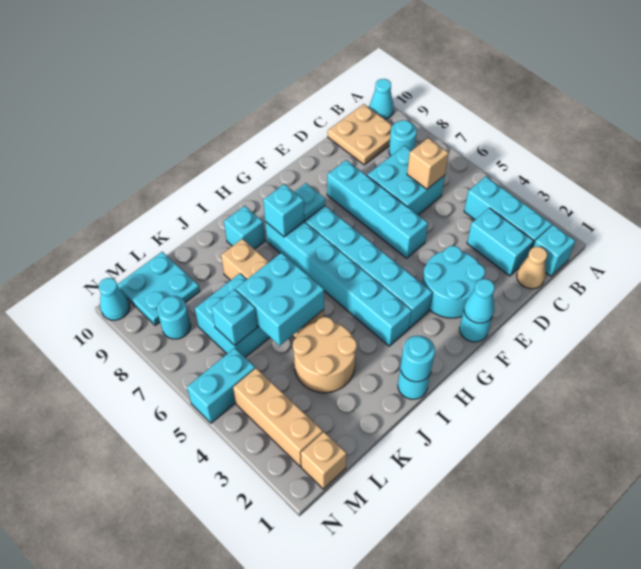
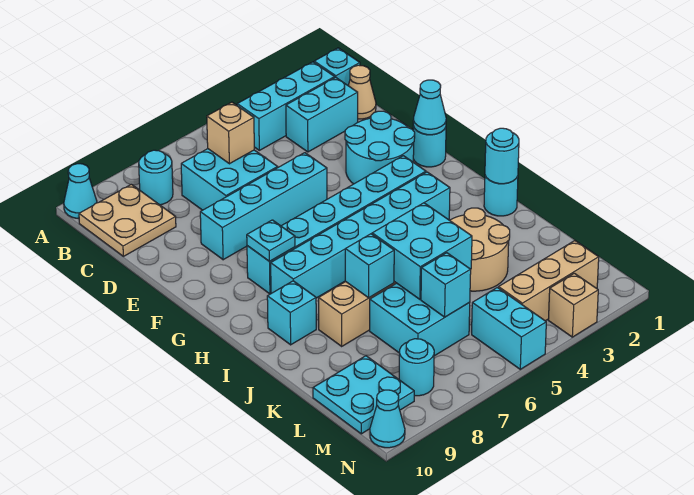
cyan 1x1 brick [263,184,304,237] -> cyan 1x1 brick moved to [345,234,394,298]
tan 1x1 brick [301,432,347,489] -> tan 1x1 brick moved to [548,273,598,337]

